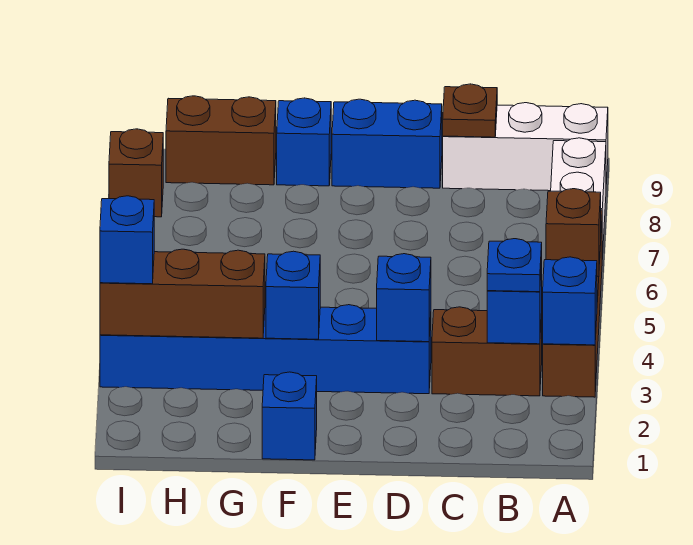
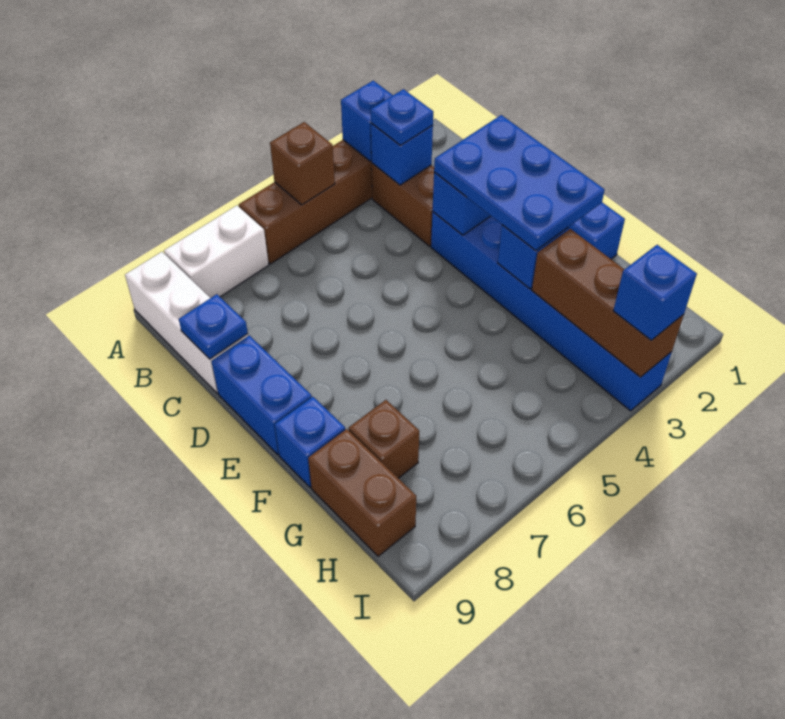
brown 1x1 plate [443,84,497,137] -> blue 1x1 plate [179,294,248,359]
none -> blue 2x3 plate [434,115,604,251]
brown 1x1 brick [109,129,163,217] -> brown 1x1 brick moved to [349,400,419,478]

